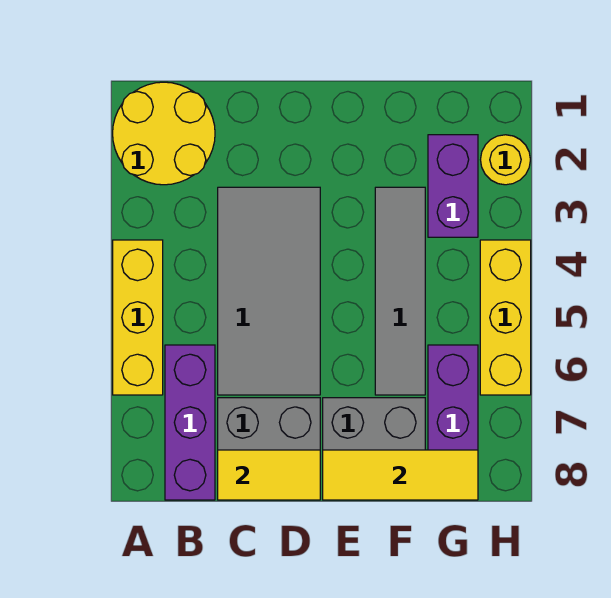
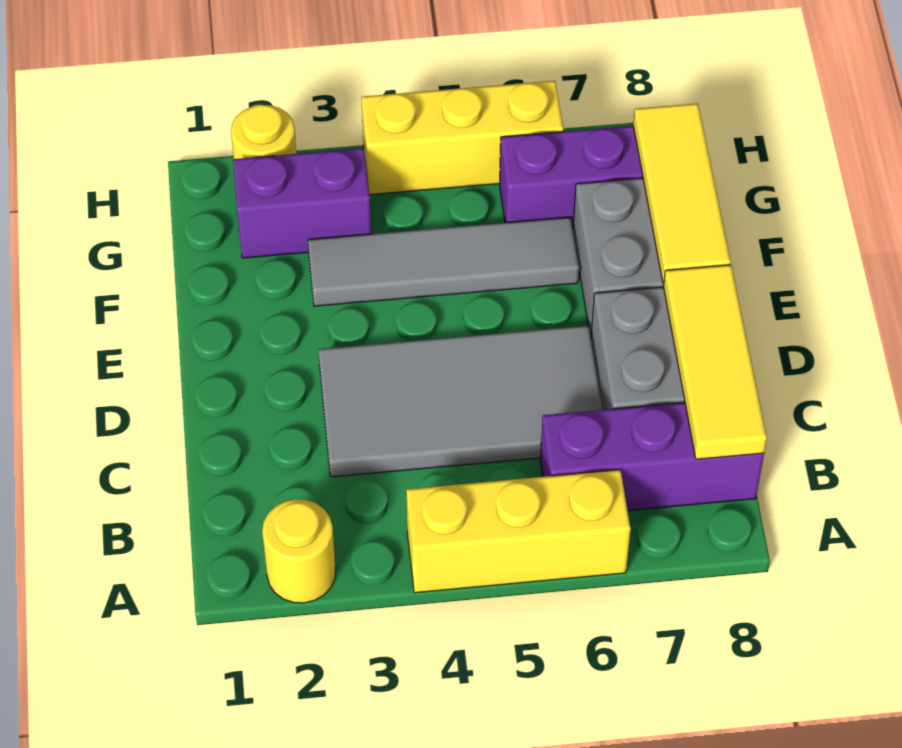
yellow 2x2 round brick [113,82,215,185] -> yellow 1x1 round brick [262,499,336,603]
yellow 1x2 tile [218,450,320,500] -> yellow 1x3 tile [663,265,767,459]

